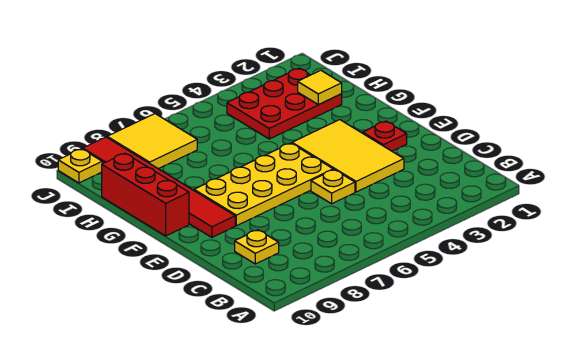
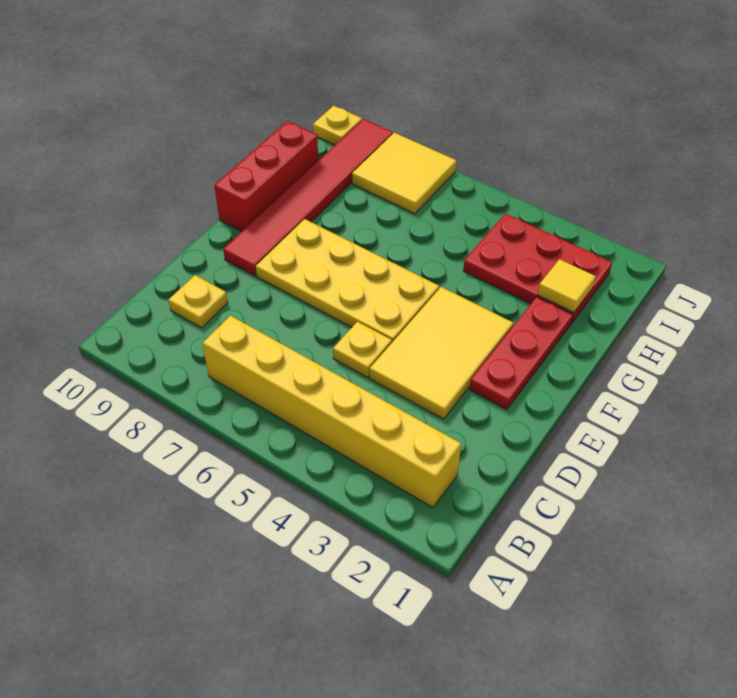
none -> yellow 1x6 brick [203,316,461,508]
red 1x1 plate [363,121,407,151] -> red 1x3 plate [470,297,573,410]

